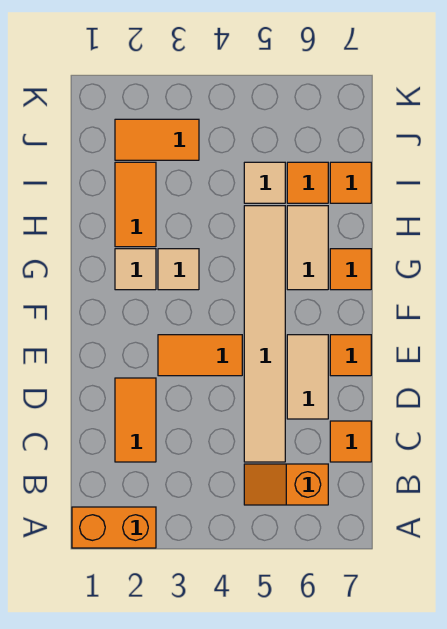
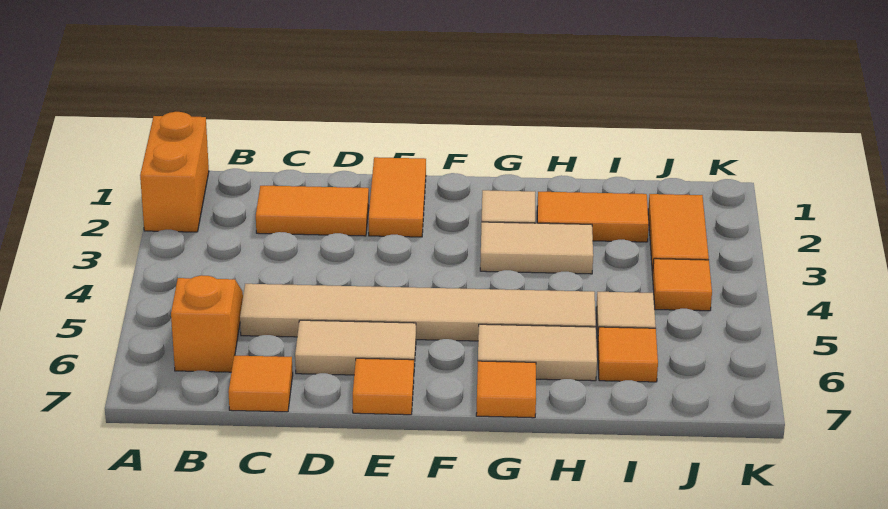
orange 1x2 tile [158,335,242,376] -> orange 1x2 tile moved to [369,157,426,237]
tan 1x1 tile [158,249,199,290] -> tan 1x2 tile [480,222,593,274]
orange 1x1 tile [330,162,371,203] -> orange 1x1 tile moved to [653,259,712,311]

